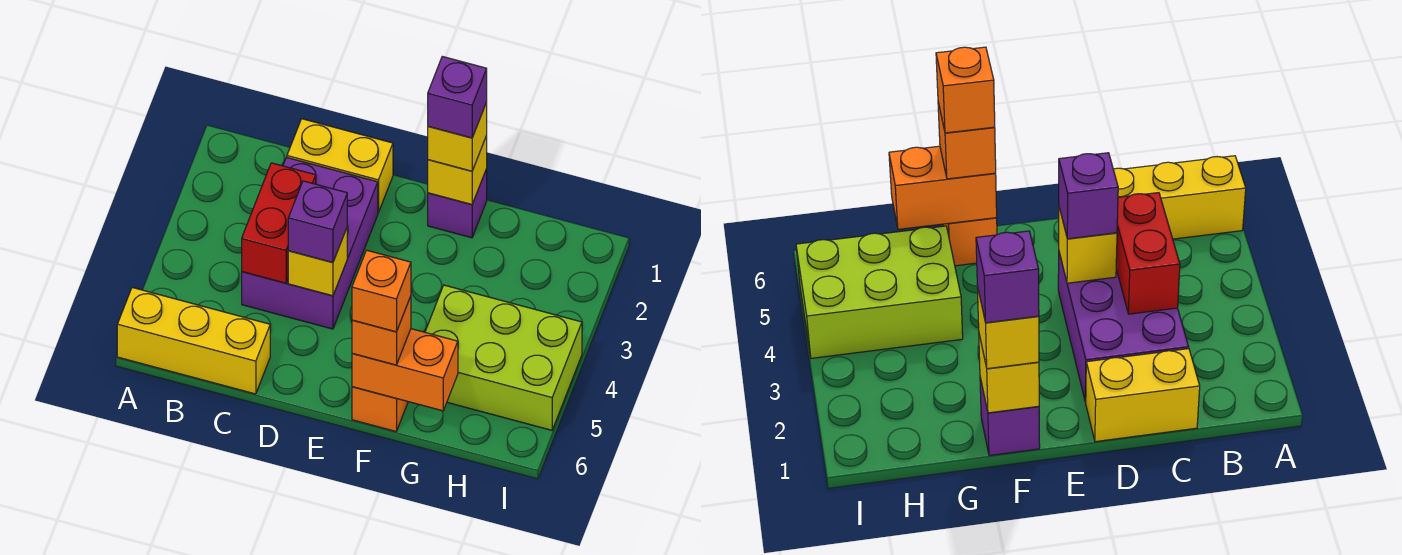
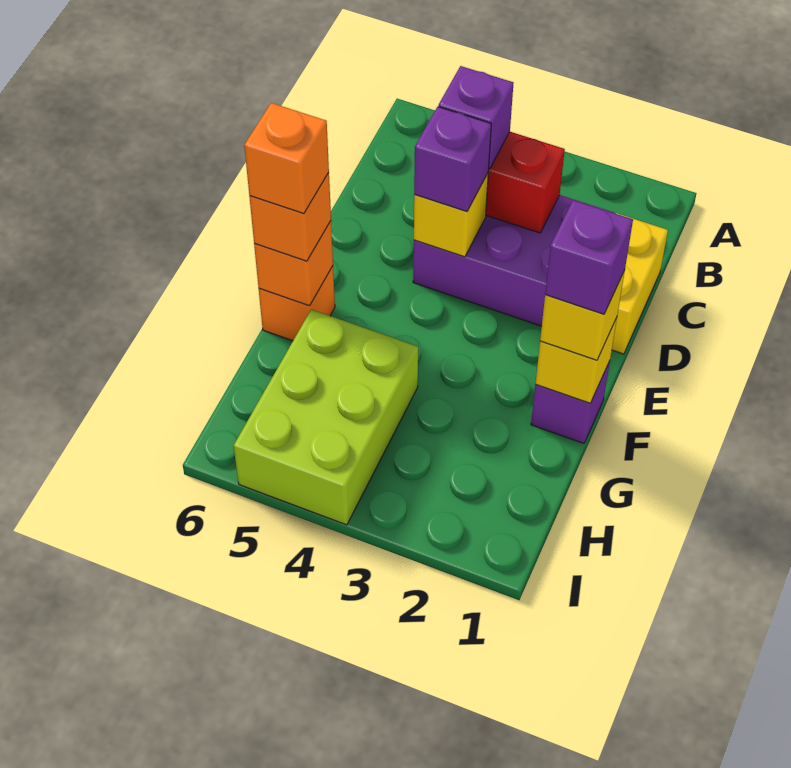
yellow 1x3 brick [117,287,270,394] -> none
none -> purple 1x1 brick [439,66,513,169]
orange 1x2 brick [352,329,458,411] -> orange 1x1 brick [254,221,333,306]

